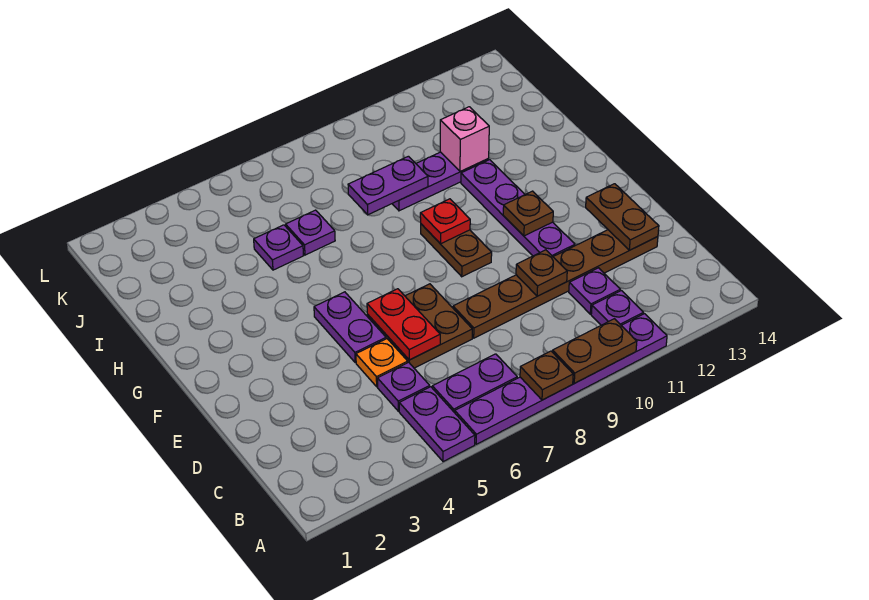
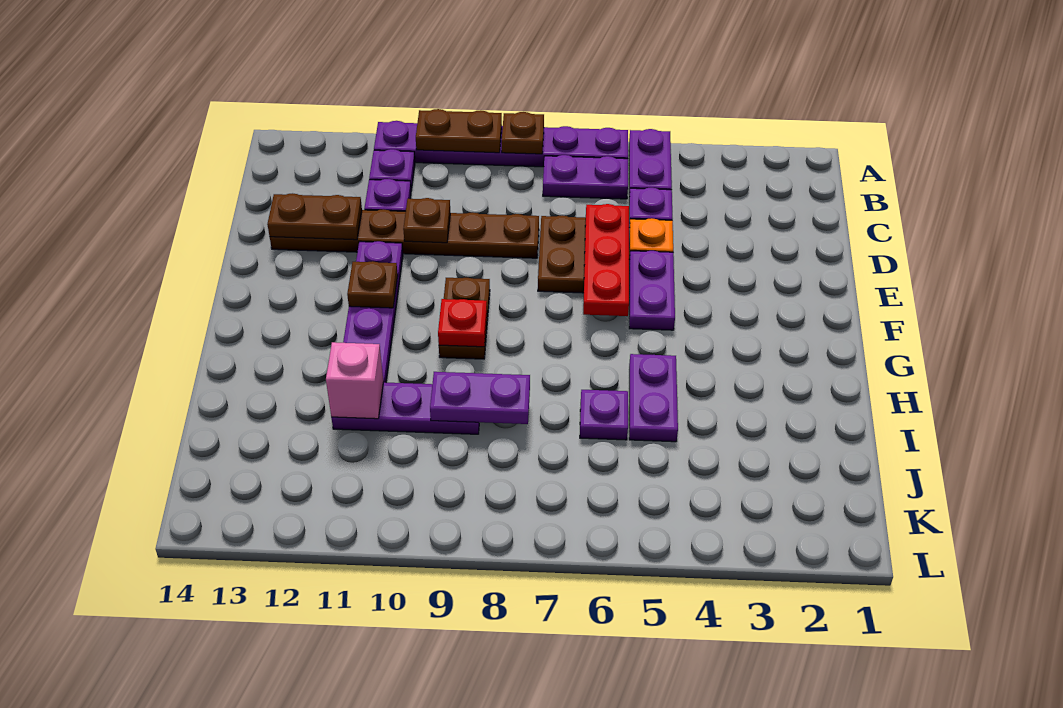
red 1x2 plate [367,289,440,360] -> red 1x3 plate [583,204,629,316]
brown 1x2 plate [586,184,659,250] -> brown 1x2 plate turned to [267,193,362,240]
purple 1x1 plate [254,225,304,270] -> purple 1x2 plate [629,354,678,442]

